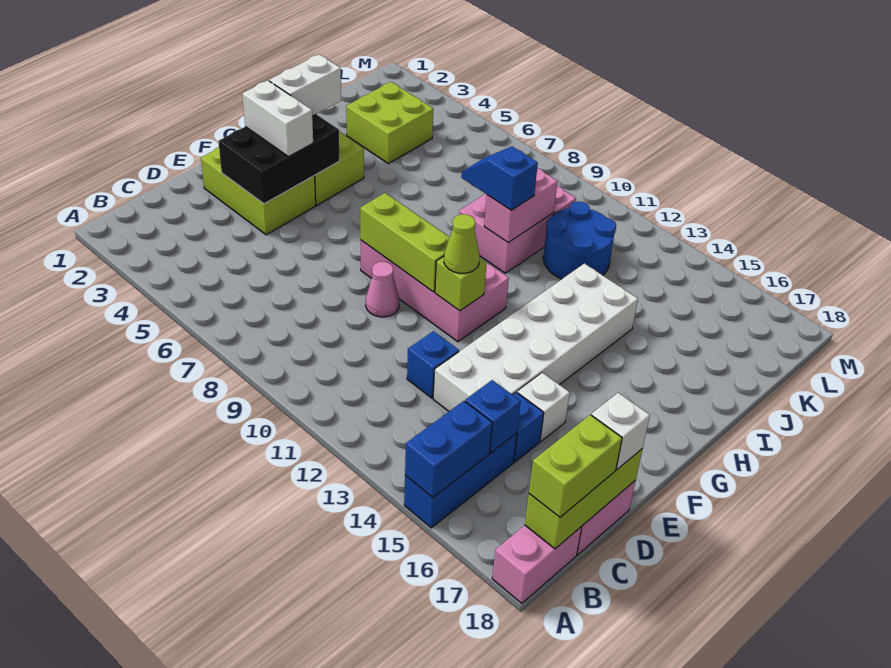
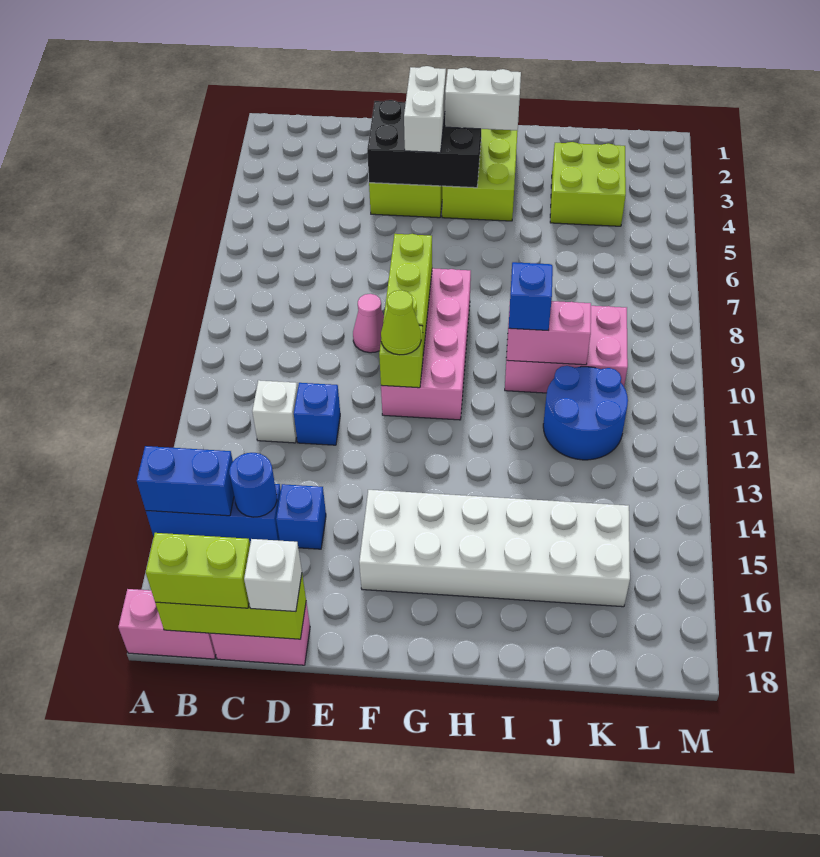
blue 1x1 brick [465,380,521,453] -> blue 1x1 round brick [229,453,277,517]
white 2x6 brick [433,263,638,411] -> white 2x6 brick moved to [359,490,630,607]
white 1x1 brick [517,373,570,441] -> white 1x1 brick moved to [252,380,298,443]

